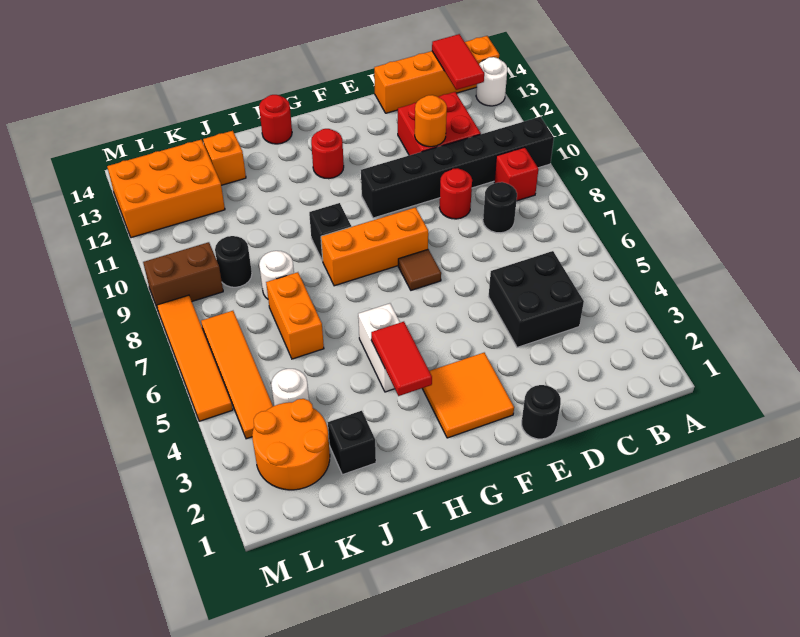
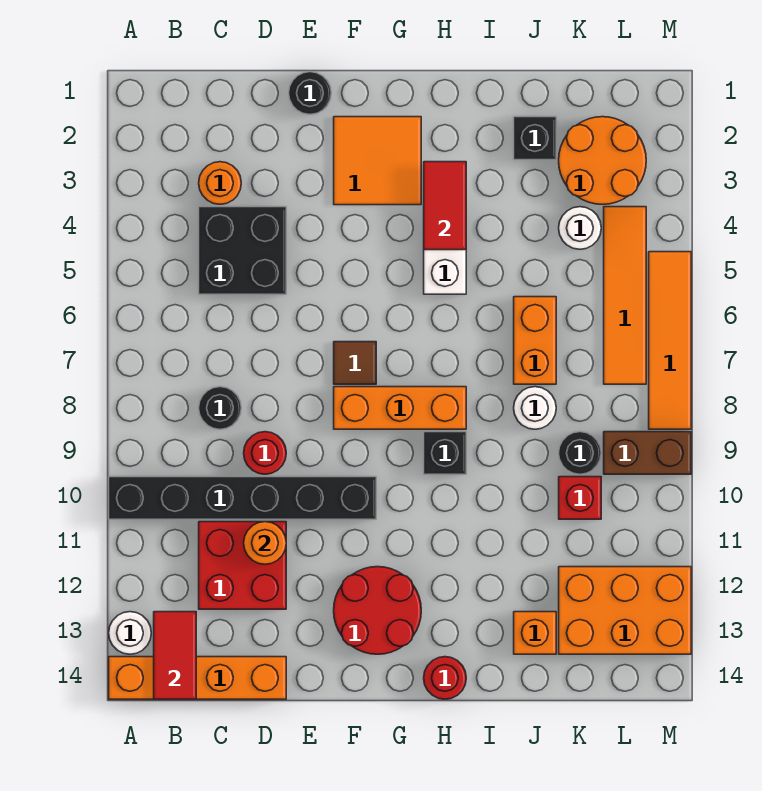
red 1x1 brick [494,147,538,201] -> red 1x1 brick moved to [559,477,601,519]
none -> orange 1x1 round brick [199,162,241,204]
red 1x1 round brick [311,129,344,179] -> red 2x2 round brick [334,567,421,654]

